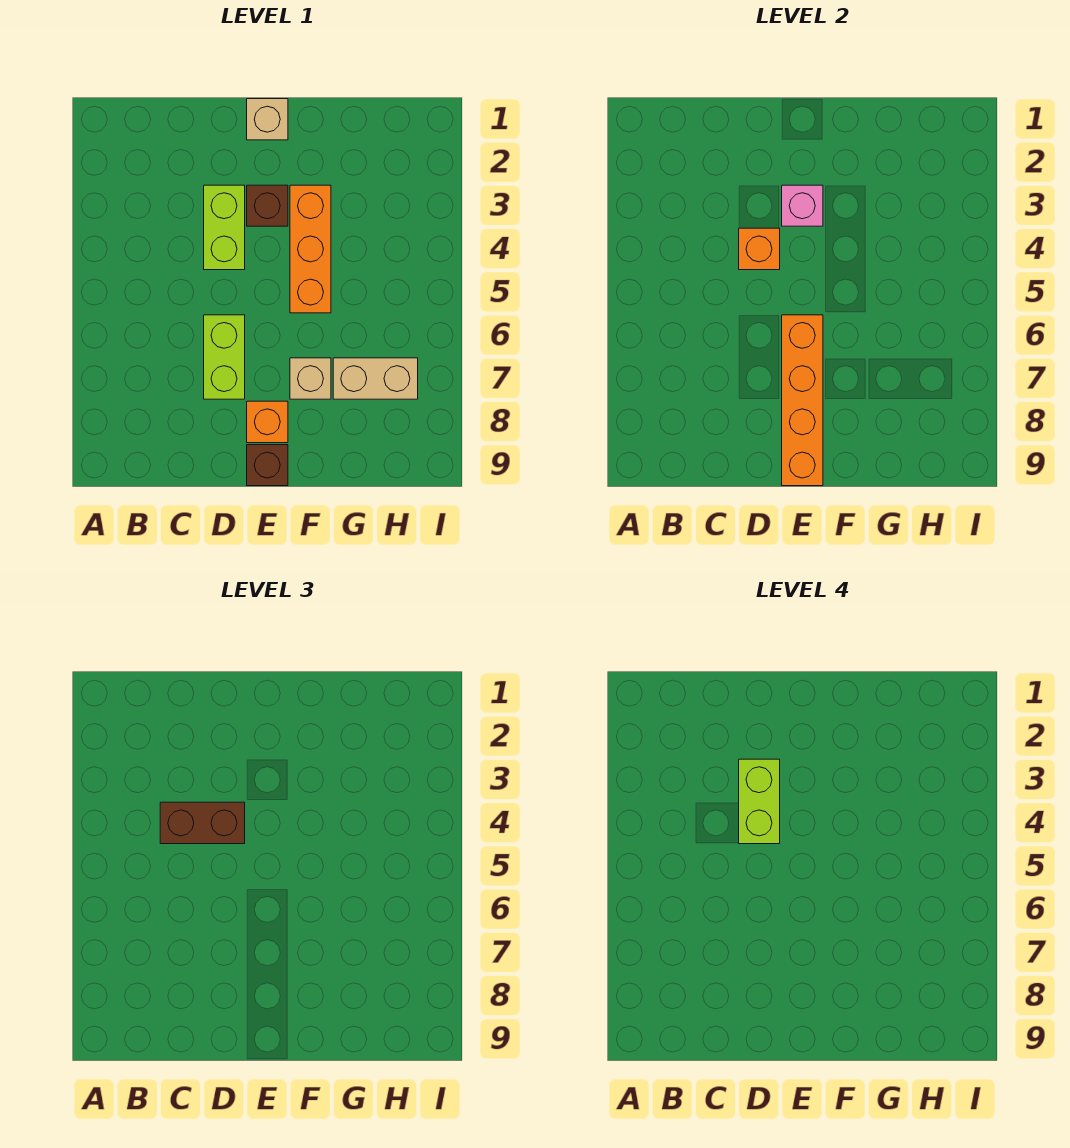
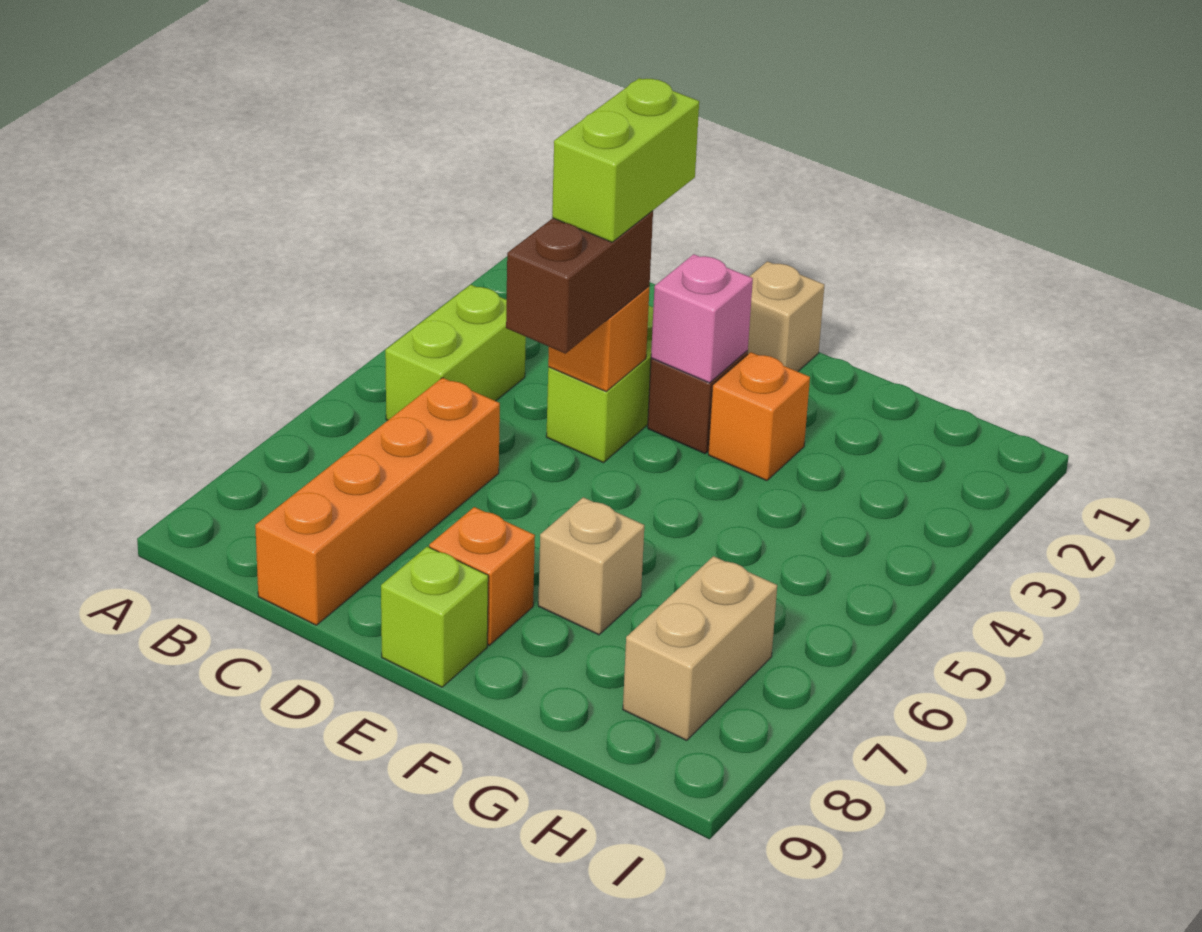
brown 1x2 brick [160,802,245,844] -> brown 1x2 brick turned to [506,211,653,354]
lime 1x2 brick [204,315,245,399] -> lime 1x2 brick moved to [385,285,526,420]
orange 1x4 brick [782,315,823,486] -> orange 1x4 brick moved to [255,378,500,625]
brown 1x1 brick [247,445,288,486] -> lime 1x1 brick [381,547,488,687]
orange 1x3 brick [290,185,331,313] -> orange 1x1 brick [708,352,810,481]
tan 1x2 brick [333,358,418,399] -> tan 1x2 brick turned to [623,556,777,740]

